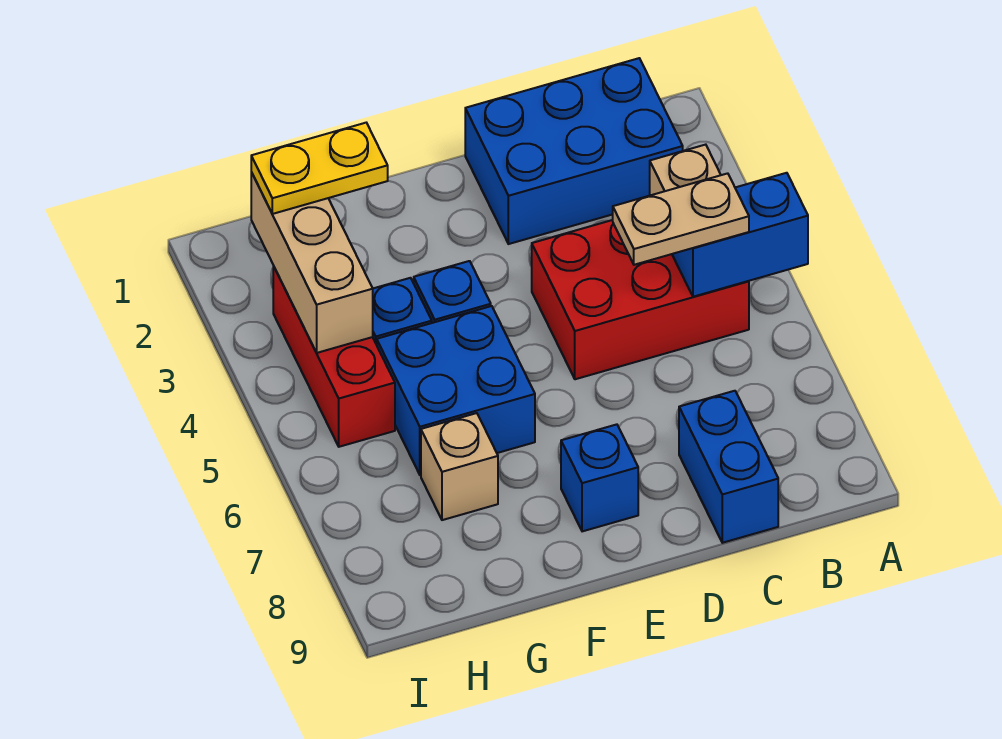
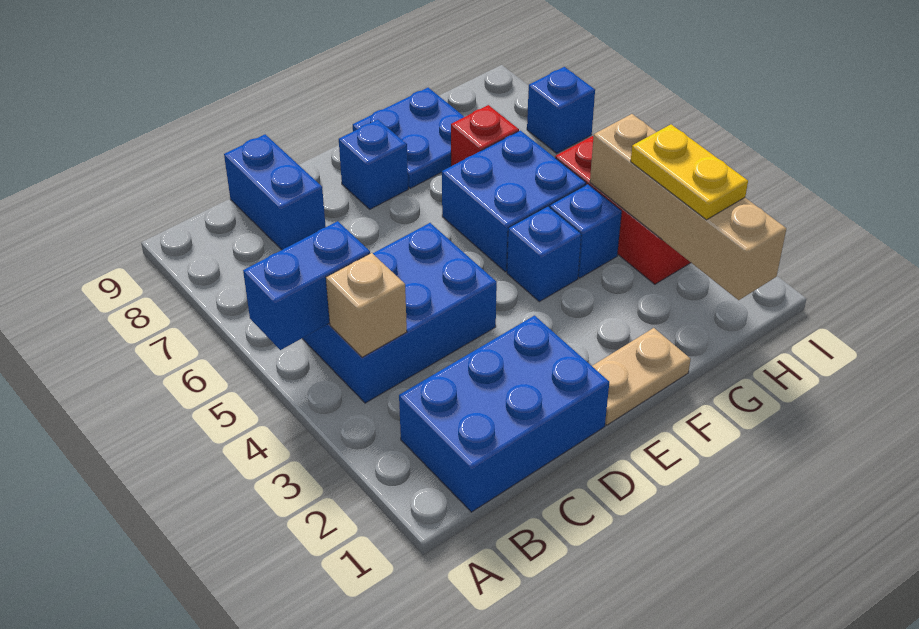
red 2x3 brick [532,220,749,379] -> blue 2x3 brick [302,223,497,403]
tan 1x2 plate [613,173,749,265] -> tan 1x2 plate moved to [592,328,691,425]
none -> blue 2x2 plate [353,88,464,188]
yellow 1x2 plate [251,123,388,214] -> yellow 1x2 plate turned to [631,125,748,220]
tan 1x1 brick [421,413,498,520] -> red 1x1 brick [451,105,519,166]
tan 1x3 brick [251,172,373,353] -> tan 1x4 brick [590,114,786,300]
none -> blue 1x1 brick [527,67,595,153]

